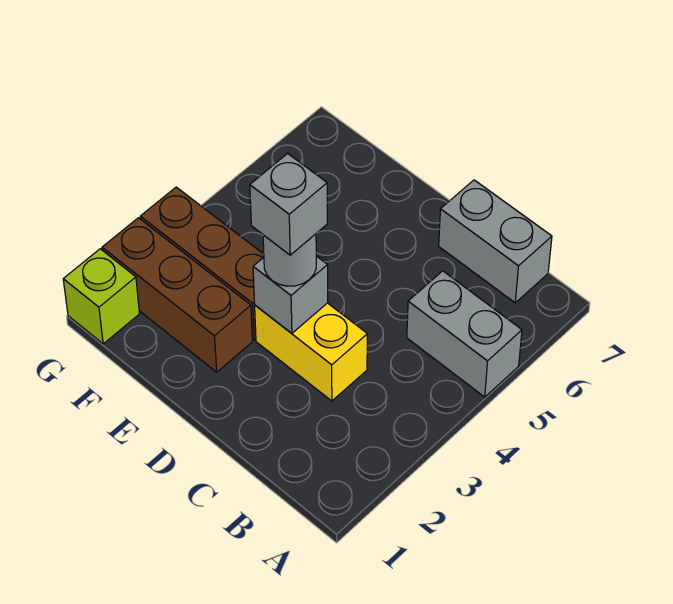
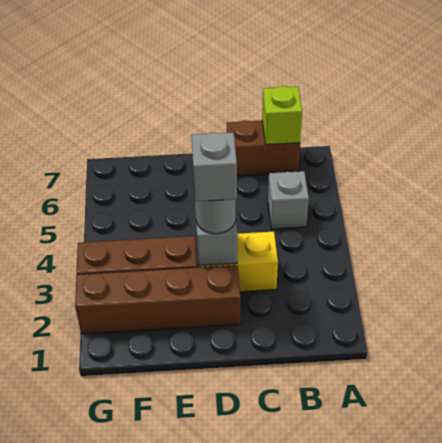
grey 1x2 brick [407,271,522,397] -> grey 1x1 brick [268,171,309,229]
grey 1x2 brick [439,180,552,303] -> brown 1x2 brick [227,120,300,176]
brown 1x3 brick [102,218,252,372] -> brown 1x4 brick [75,265,240,334]
lime 1x1 brick [63,249,139,344] -> lime 1x1 brick moved to [262,86,302,145]

